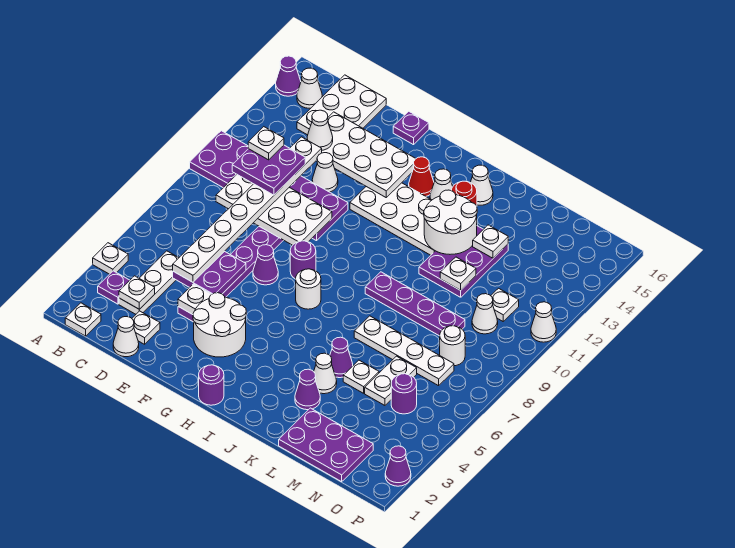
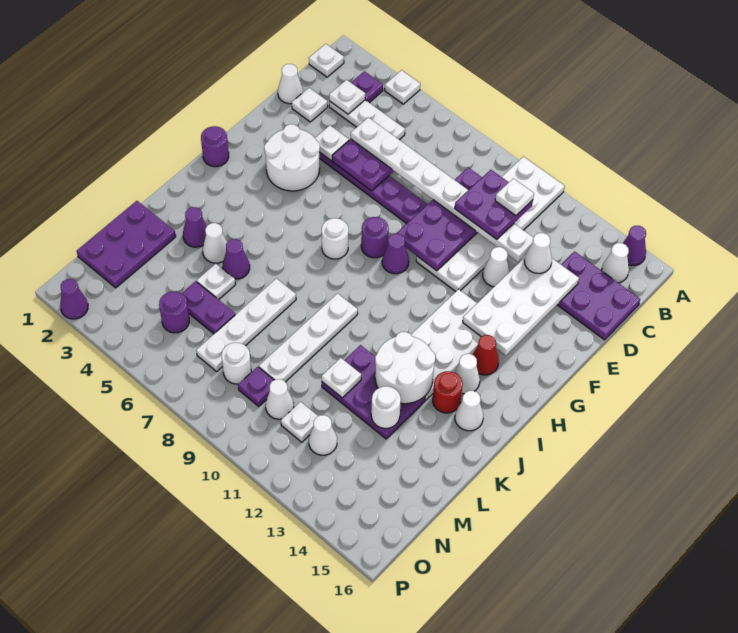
purple 2x6 plate [190,131,348,241] -> white 2x6 plate [416,157,565,292]
white 2x4 plate [216,175,332,245] -> purple 2x4 plate [396,168,482,271]
white 2x3 plate [297,75,386,135] -> purple 2x3 plate [557,252,640,340]
purple 1x1 cone [253,245,278,285] -> purple 1x1 cone moved to [382,234,409,274]
purple 1x1 plate [393,111,429,145] -> purple 1x1 plate moved to [238,367,274,406]
purple 1x4 plate [365,272,465,336] -> white 1x4 plate [259,294,358,382]
white 1x1 plate [473,225,508,258] -> white 1x1 round brick [371,386,401,428]
white 1x2 plate [365,356,417,405] -> purple 1x2 plate [181,281,235,334]
white 1x1 cone [531,302,556,342] -> white 1x1 cone moved to [309,415,337,455]

